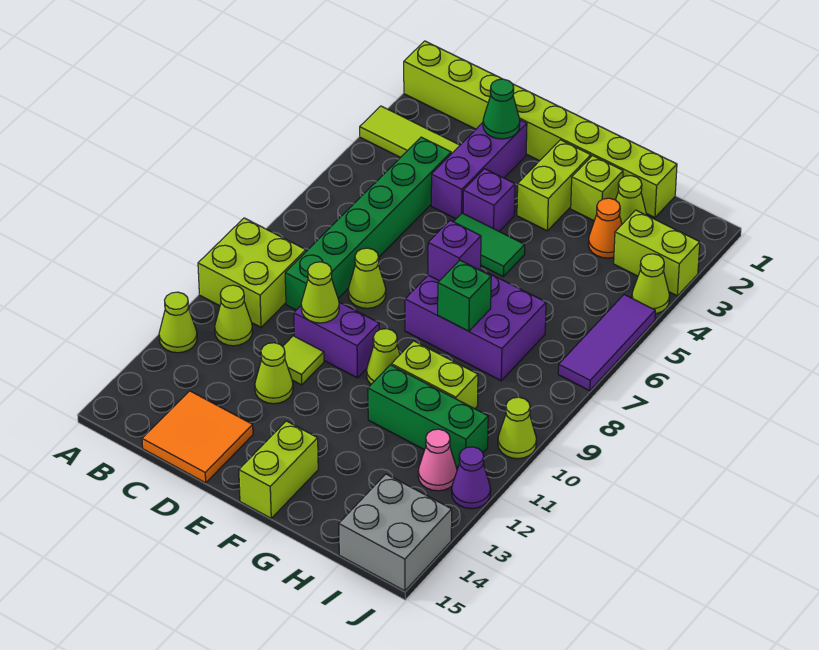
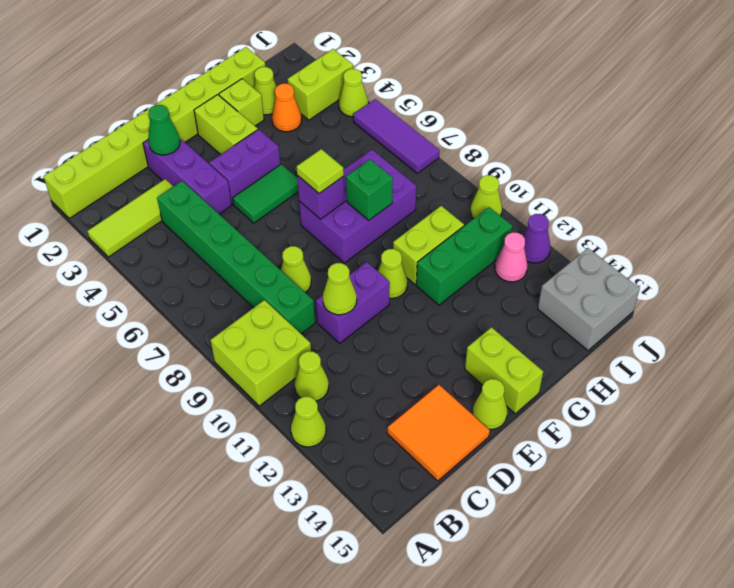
lime 1x1 tile [283,336,324,385] -> lime 1x1 tile moved to [297,149,344,193]
lime 1x1 cone [255,343,293,404] -> lime 1x1 cone moved to [473,379,507,429]
purple 1x1 brick [463,169,515,232] -> purple 1x2 brick [210,129,280,204]

